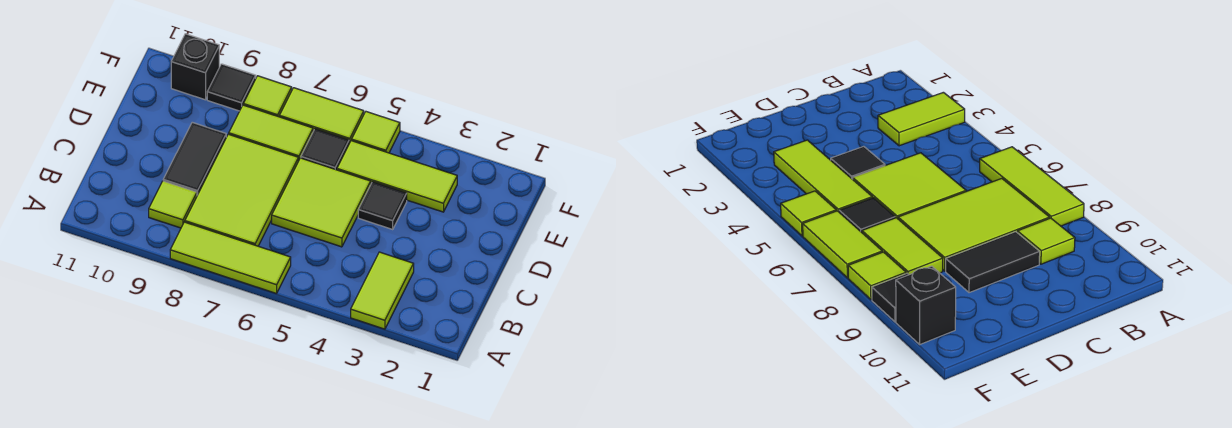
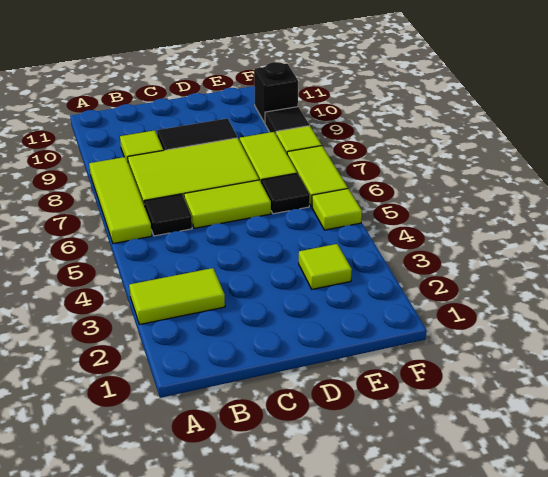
lime 2x2 tile [272,158,371,247] -> lime 1x2 tile [184,180,271,228]
black 1x1 tile [358,182,407,229] -> black 1x1 tile moved to [144,194,192,236]
lime 1x3 tile [337,141,457,212] -> lime 1x1 tile [299,244,352,289]

